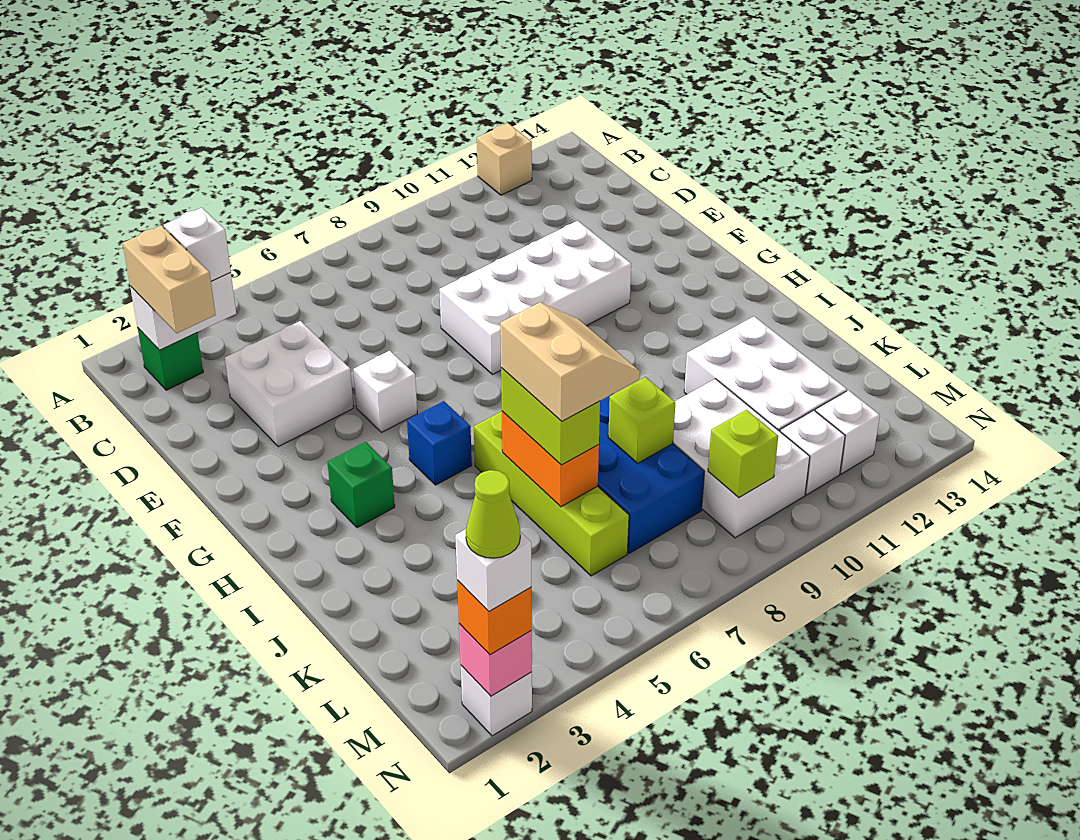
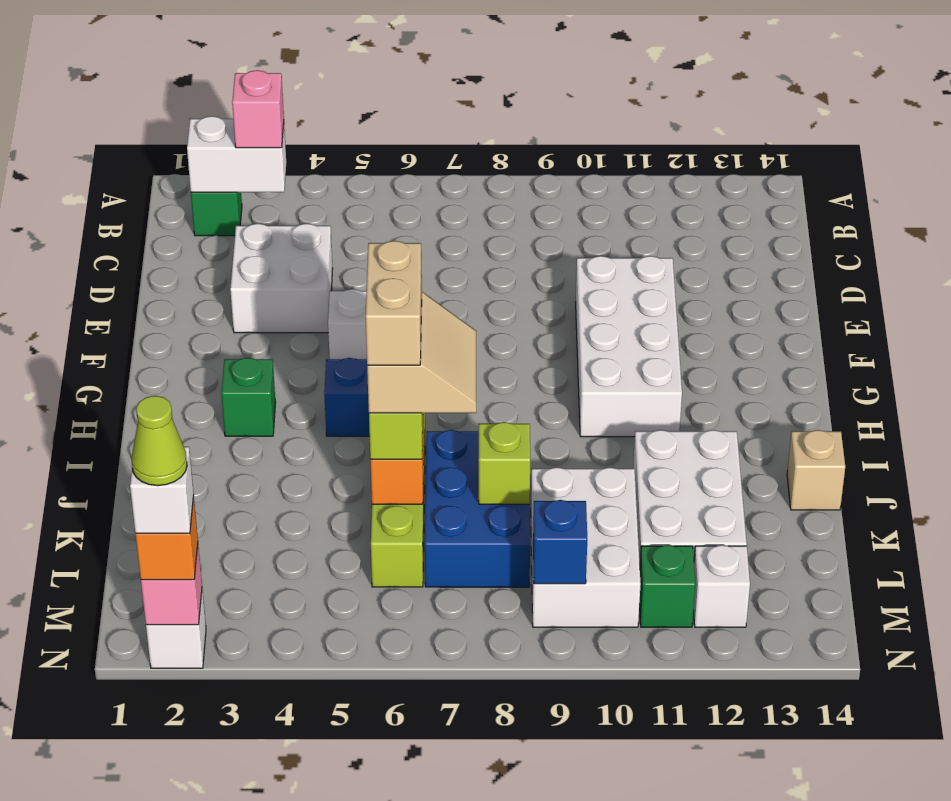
tan 1x1 brick [477,123,532,195] -> tan 1x1 brick moved to [787,430,845,510]
tan 1x2 brick [123,226,216,333] -> tan 1x2 brick moved to [366,241,422,365]
white 1x1 brick [164,208,231,281] -> pink 1x1 brick [232,70,284,148]
white 2x4 brick [439,221,631,374] -> white 2x4 brick turned to [576,256,682,437]
lime 1x1 brick [708,410,778,498] -> blue 1x1 brick [533,500,587,584]
white 1x1 brick [780,410,845,495] -> green 1x1 brick [639,545,695,627]

